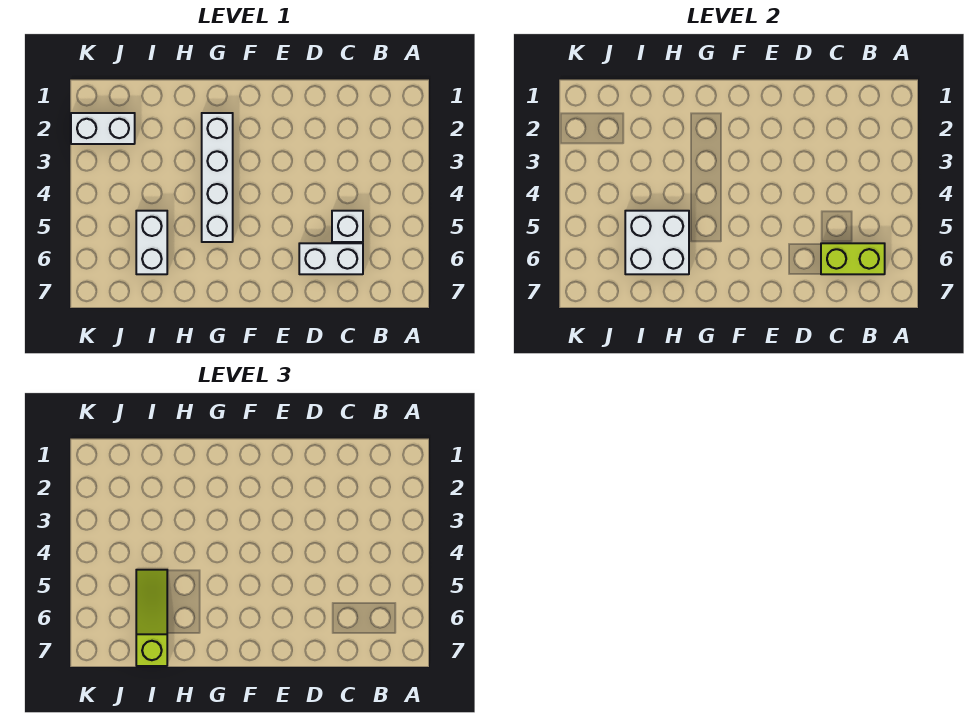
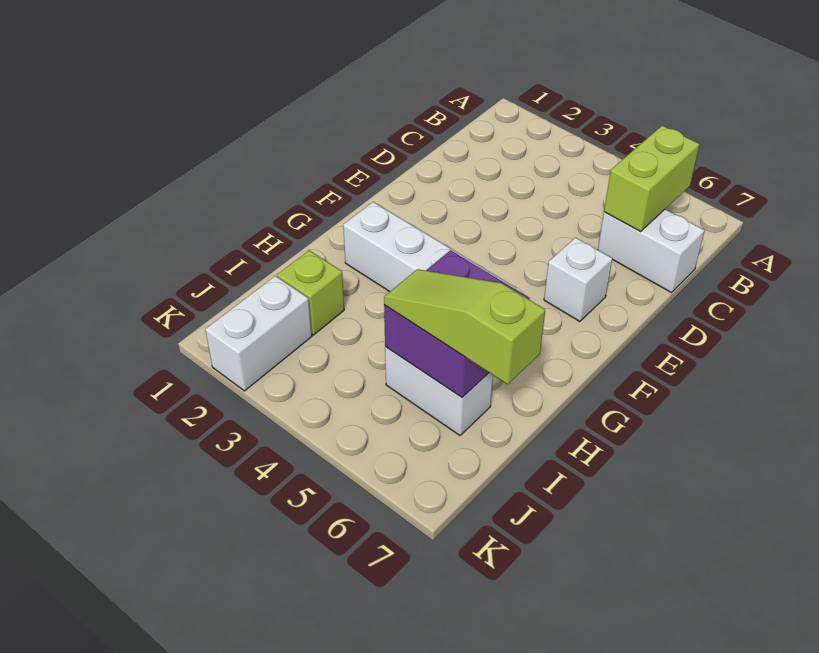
white 1x1 brick [332,211,363,242] -> white 1x1 brick moved to [544,238,612,321]
white 1x2 brick [299,243,363,274] -> white 1x2 brick turned to [598,209,705,292]
white 2x2 brick [625,211,689,274] -> purple 2x2 brick [384,250,530,397]
none -> lime 1x1 brick [277,250,344,335]

